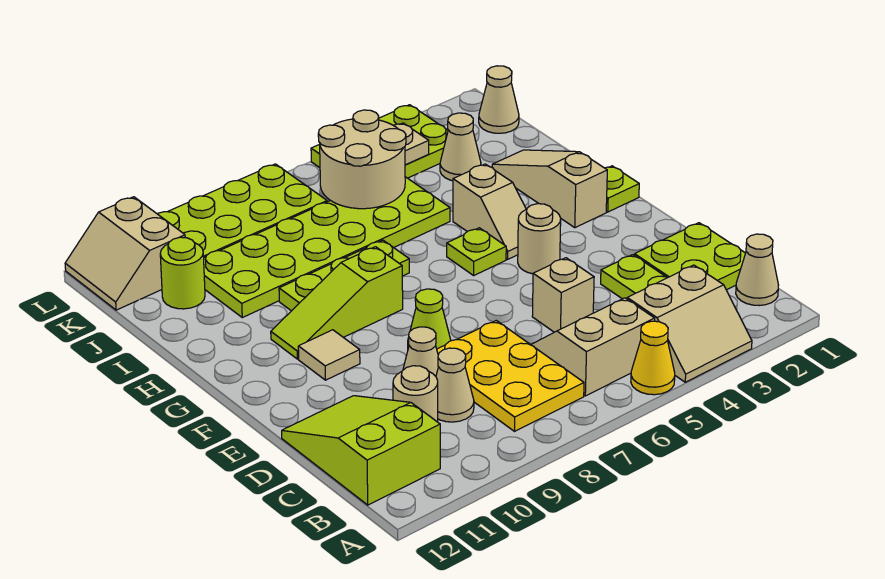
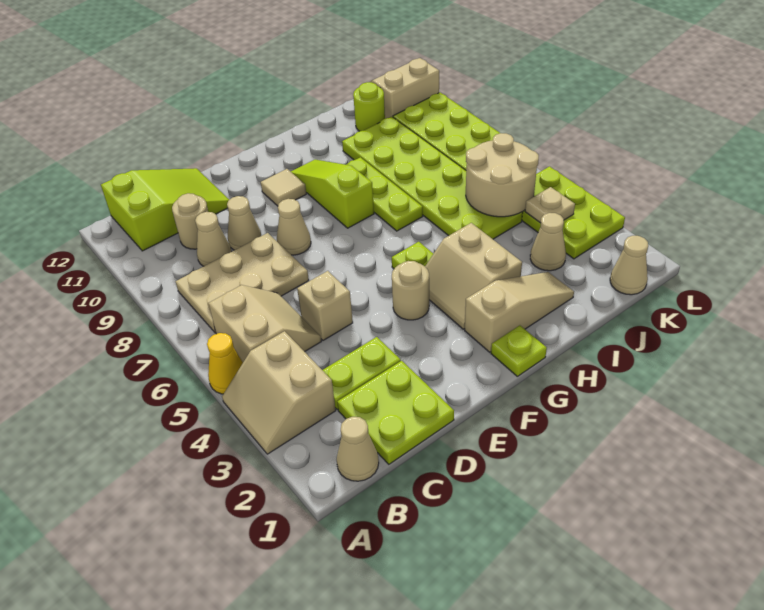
yellow 2x3 plate [437,321,584,431] -> tan 2x3 plate [175,233,309,333]
lime 1x1 cone [408,289,451,349] -> tan 1x1 cone [277,199,311,255]
tan 1x2 slope [453,164,526,259] -> tan 2x2 slope [425,223,522,329]

